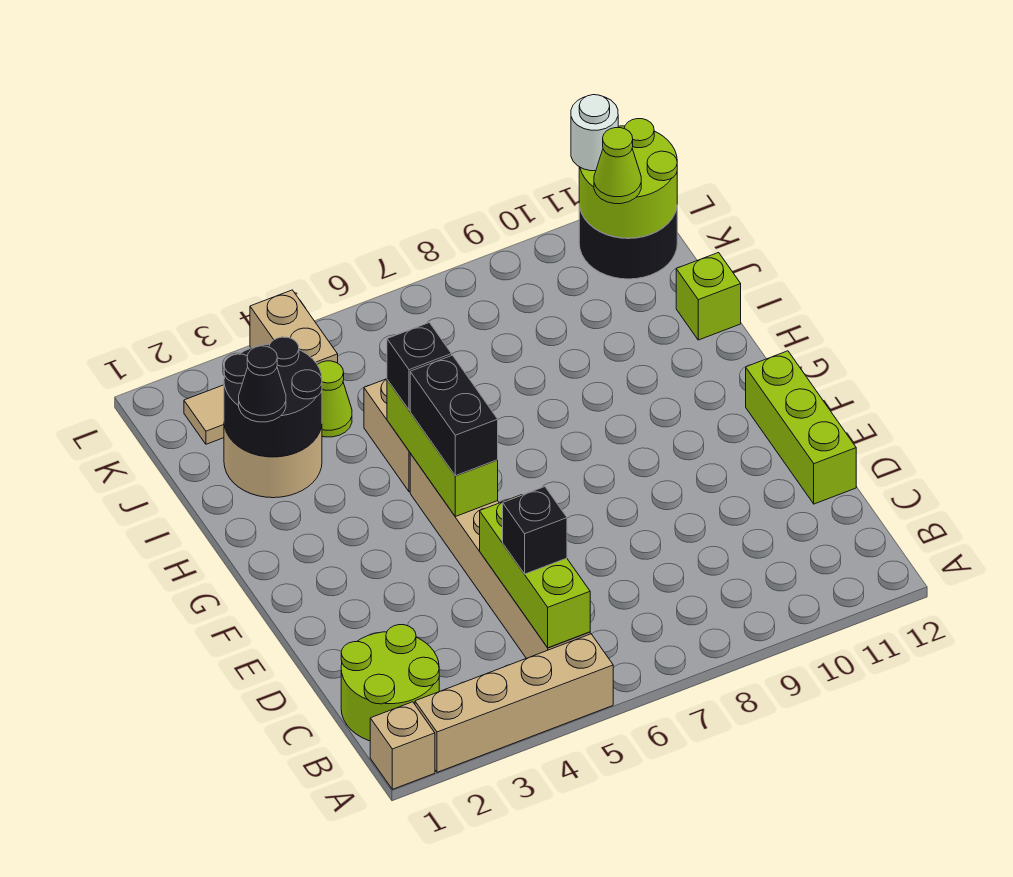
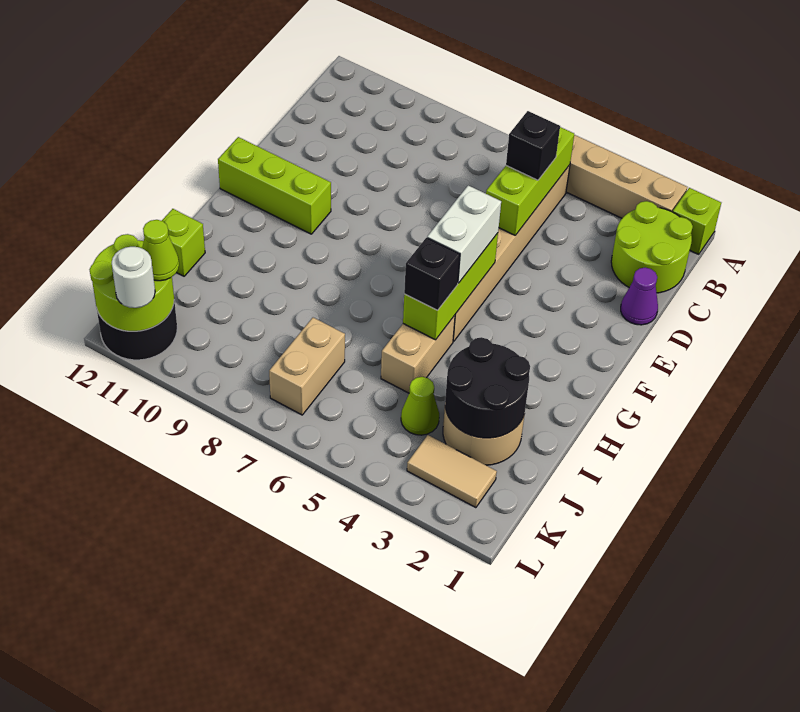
tan 1x1 brick [370,702,435,789] -> lime 1x1 brick [673,188,721,254]
none -> purple 1x1 cone [621,268,658,325]
lime 1x3 brick [746,351,856,504] -> lime 1x3 brick turned to [218,137,331,234]
black 1x2 brick [410,355,498,476] -> white 1x2 brick [427,185,501,283]
black 1x1 cone [239,346,286,422] -> none
tan 1x2 brick [250,290,338,364] -> tan 1x2 brick moved to [269,318,345,415]

